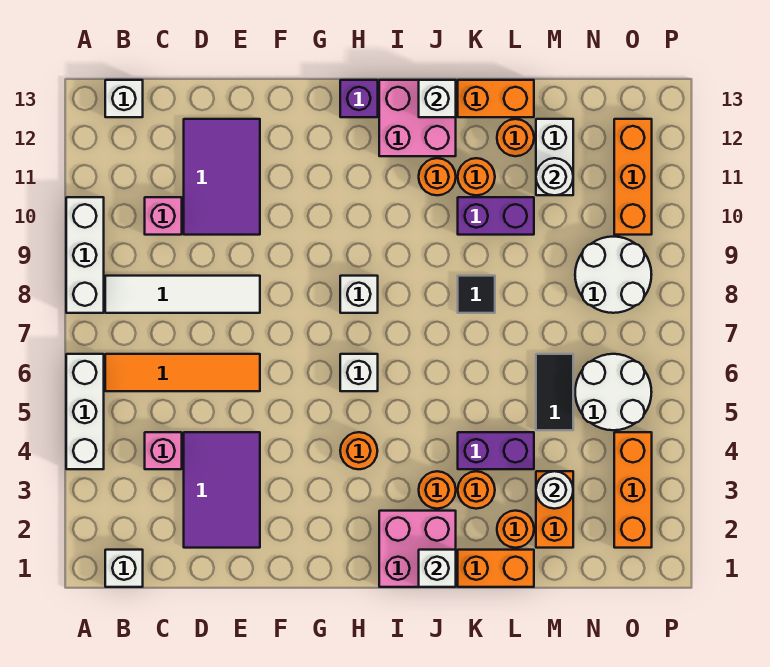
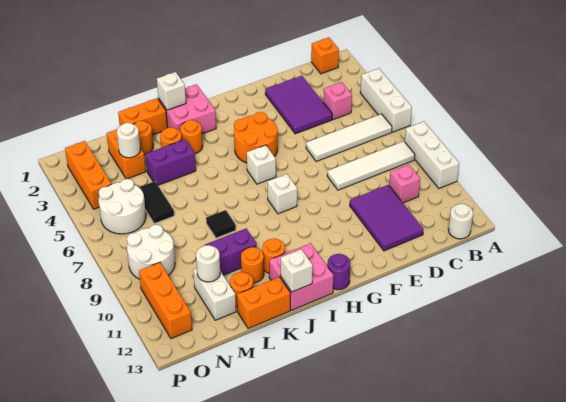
white 1x1 brick [105,550,143,587] -> orange 1x1 brick [311,37,339,74]
orange 1x4 tile [105,354,260,391] -> white 1x4 tile [306,114,392,162]
white 1x1 brick [105,80,143,117] -> white 1x1 round brick [448,204,473,239]
orange 1x1 round brick [340,432,377,469] -> orange 2x2 round brick [234,112,278,163]
purple 1x1 brick [340,80,378,117] -> purple 1x1 round brick [327,254,350,290]

